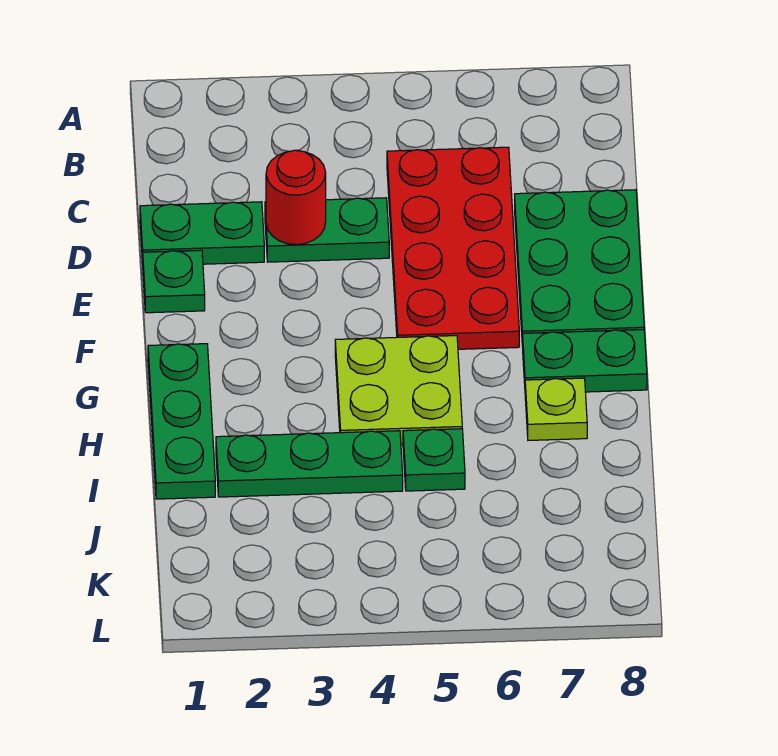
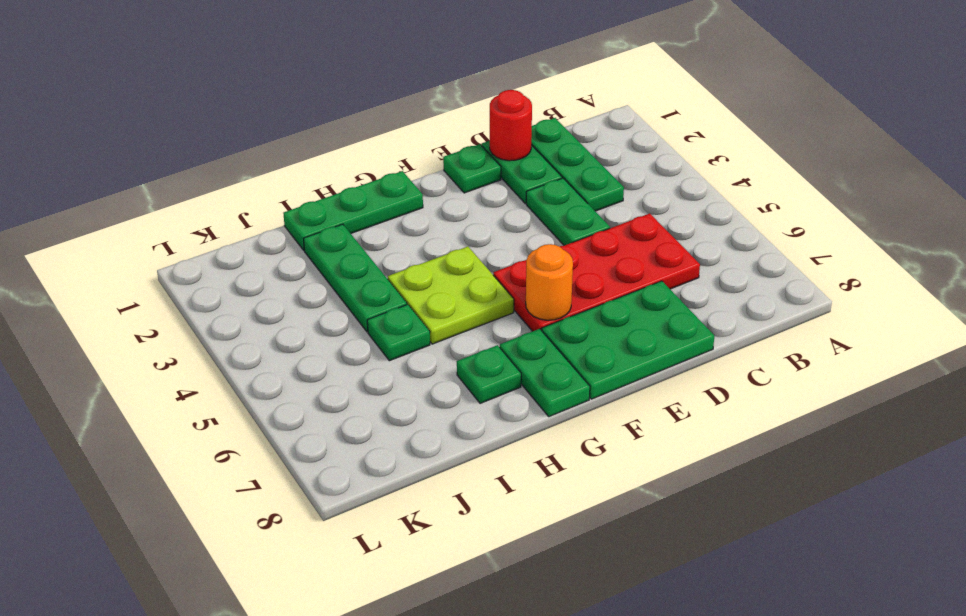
none -> green 1x3 plate [531,118,624,211]
red 1x1 round brick [266,150,326,245] -> red 1x1 round brick moved to [490,90,532,161]
none -> orange 1x1 round brick [526,244,573,320]
lime 1x1 plate [525,378,587,440] -> green 1x1 plate [457,345,521,403]

